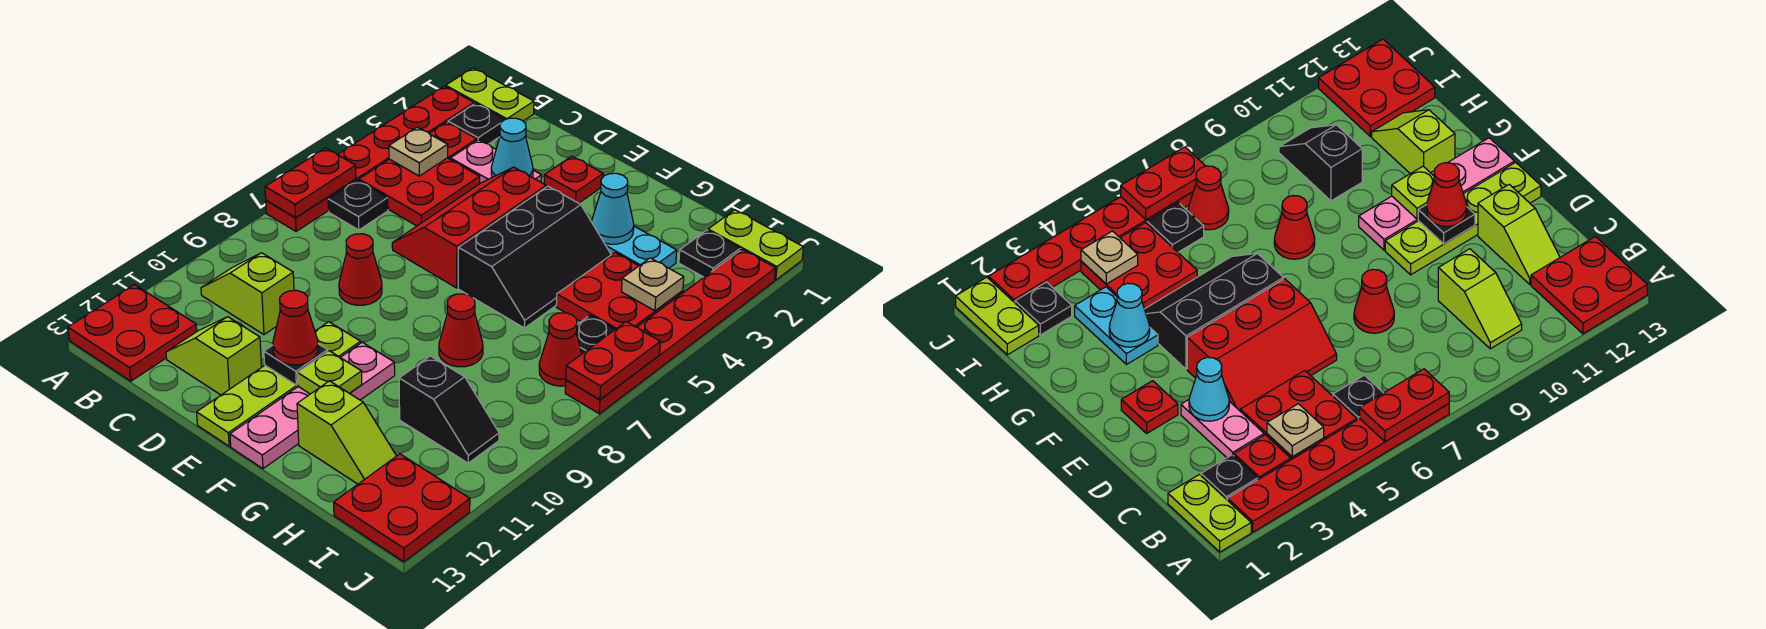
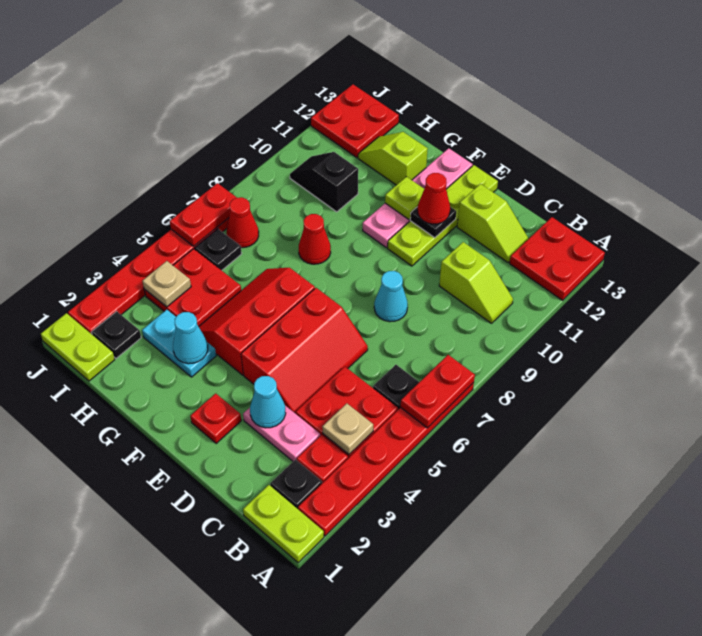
red 1x1 cone [339,234,382,305] -> cyan 1x1 cone [374,271,408,322]
black 2x3 slope [458,186,611,328] -> red 2x3 slope [199,268,315,375]

